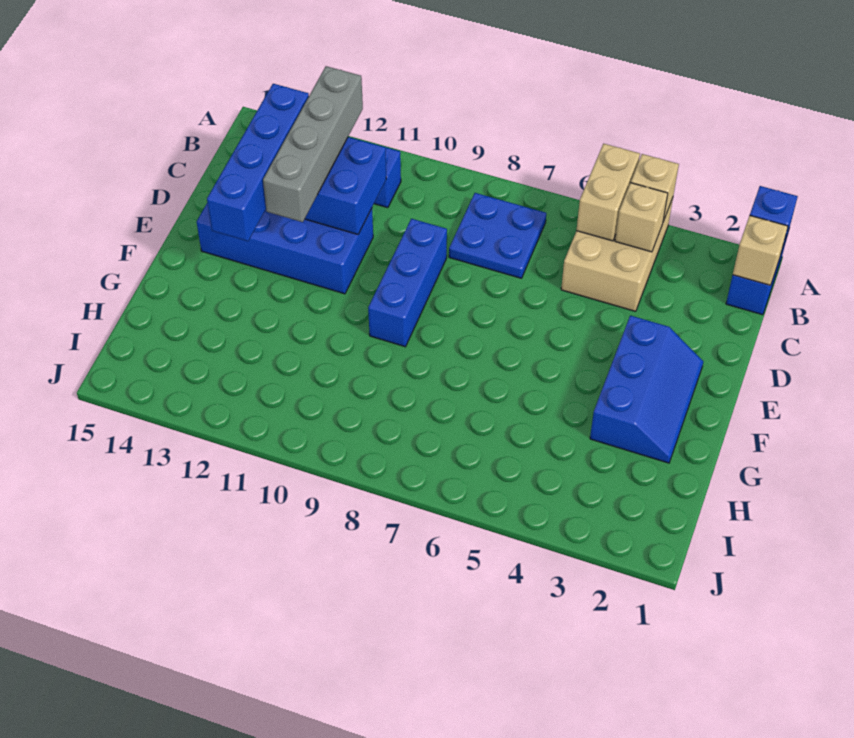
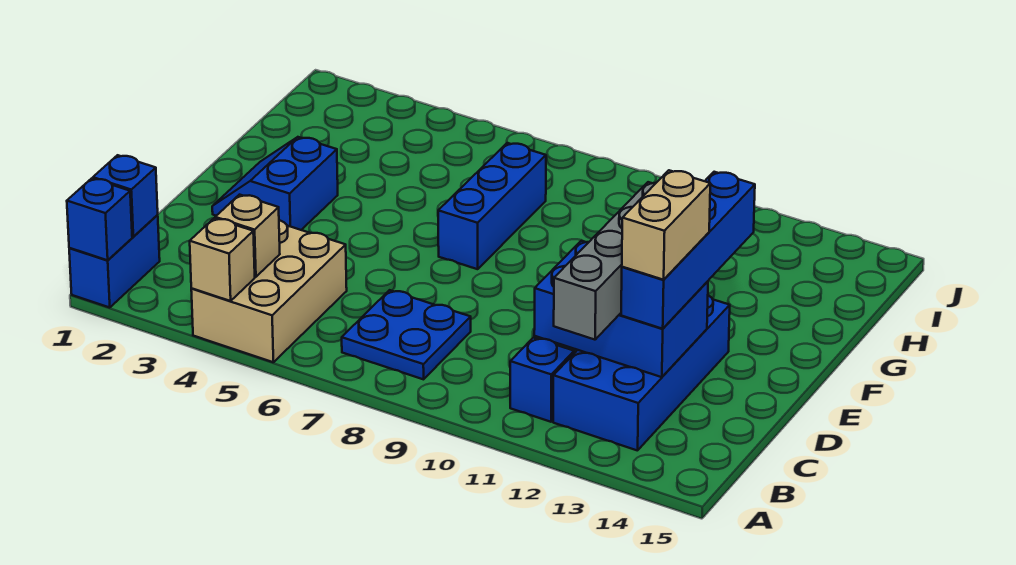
tan 1x2 brick [577,144,640,241] -> tan 1x2 brick moved to [622,170,710,280]
tan 1x1 brick [733,215,788,285] -> blue 1x1 brick [93,155,158,237]
blue 1x3 brick [368,219,447,347] -> blue 1x3 brick moved to [438,143,546,269]
blue 2x4 brick [197,203,373,294] -> blue 2x4 brick turned to [553,295,730,451]
blue 2x3 slope [590,316,703,463] -> blue 2x2 slope [212,137,338,230]

